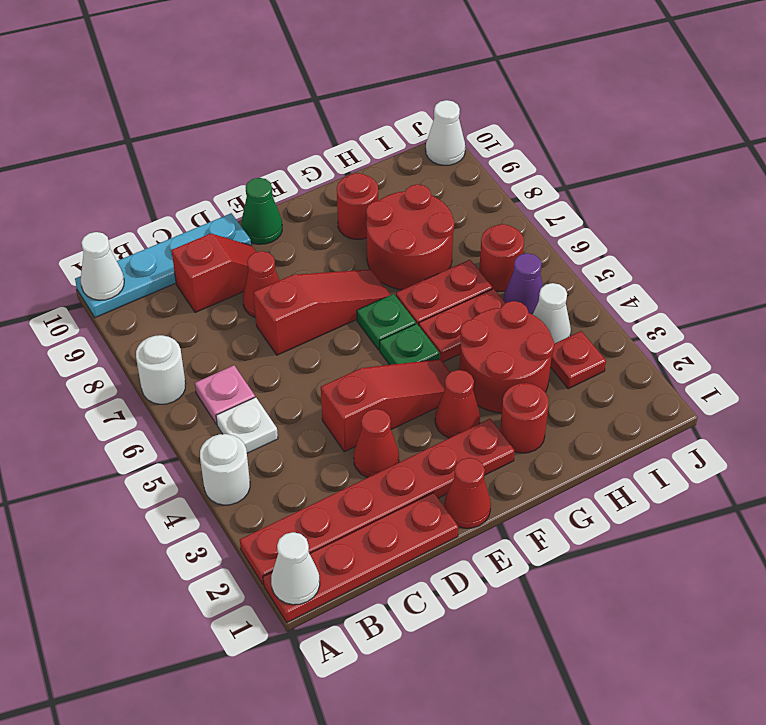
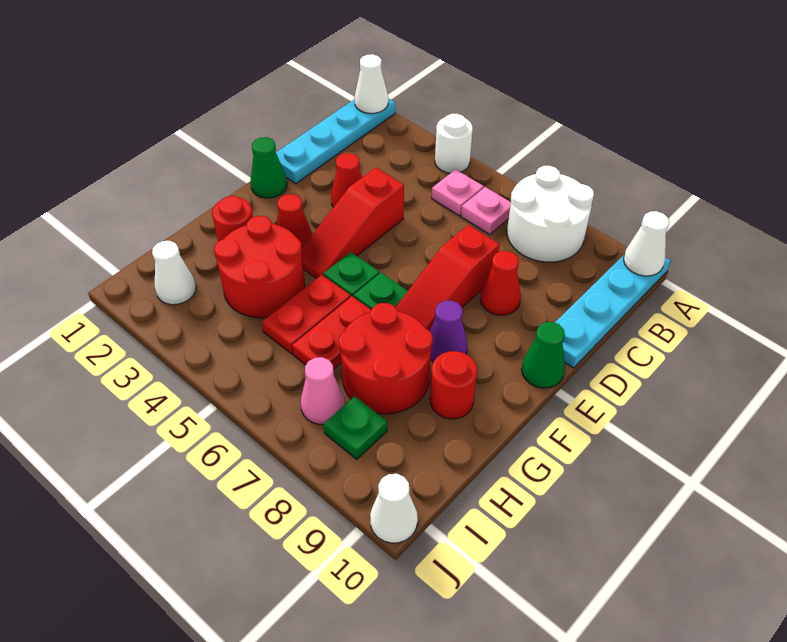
red 1x4 plate [263,493,458,622] -> cyan 1x4 plate [276,98,395,184]
red 1x6 plate [240,419,515,585] -> none
white 1x1 round brick [136,335,186,404] -> white 2x2 round brick [507,166,594,262]
white 1x1 plate [216,397,278,453] -> pink 1x1 plate [432,169,484,216]
red 1x2 slope [172,233,256,313] -> none
red 1x1 cone [444,458,491,528] -> green 1x1 cone [251,137,287,198]
red 1x1 plate [550,331,606,389] -> none
white 1x1 cone [532,283,571,344] -> white 1x1 cone moved to [152,241,196,305]
purple 1x1 cone [503,253,543,314] -> purple 1x1 cone moved to [430,300,467,362]
red 1x1 round brick [479,224,524,291] -> none
none -> pink 1x1 cone [301,357,344,424]
none -> green 1x1 plate [324,396,387,459]

